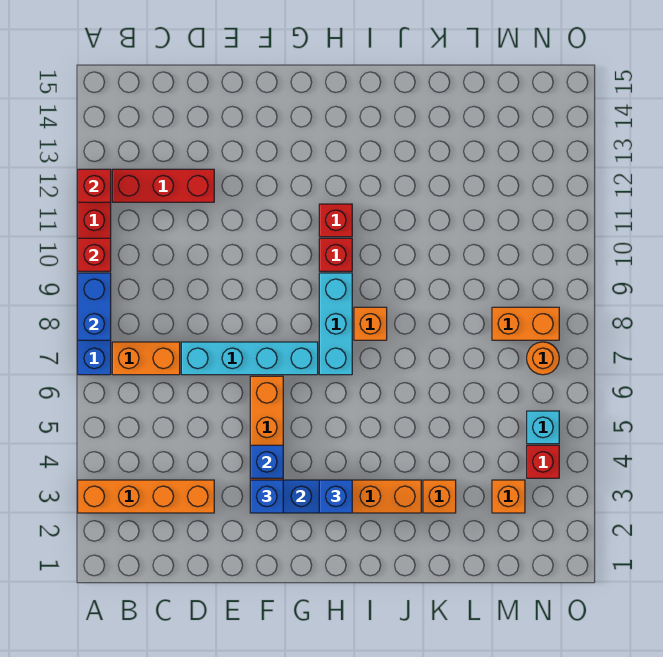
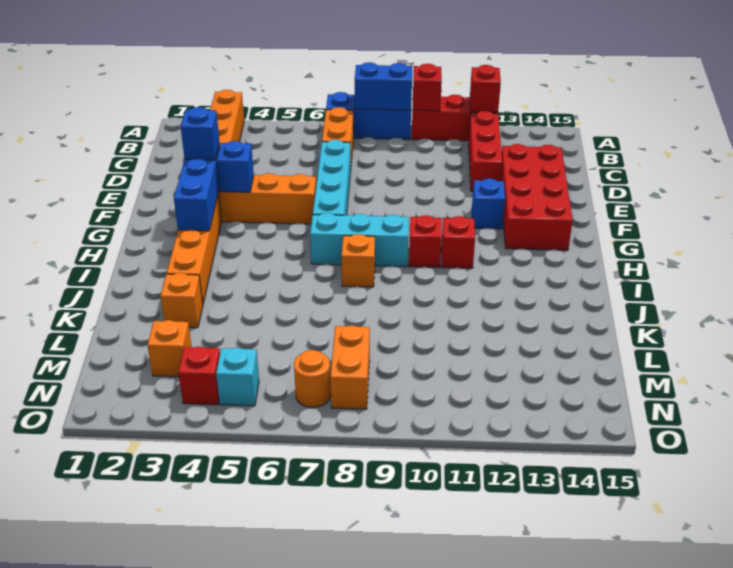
none -> red 2x4 brick [501,144,573,250]
blue 1x1 brick [319,480,352,513] -> blue 1x1 brick moved to [472,179,505,229]

